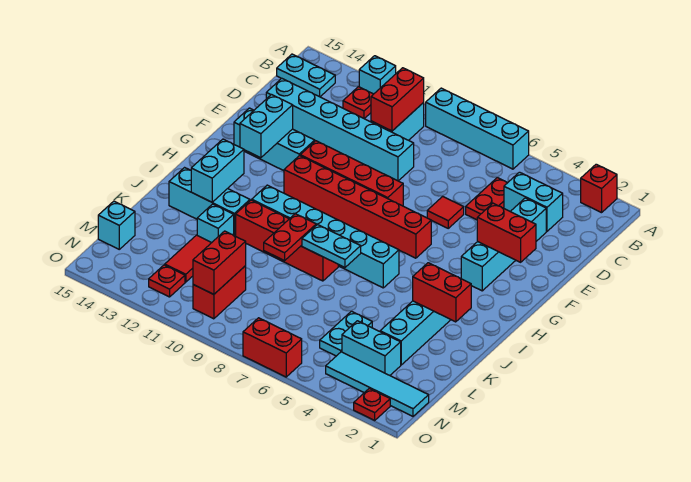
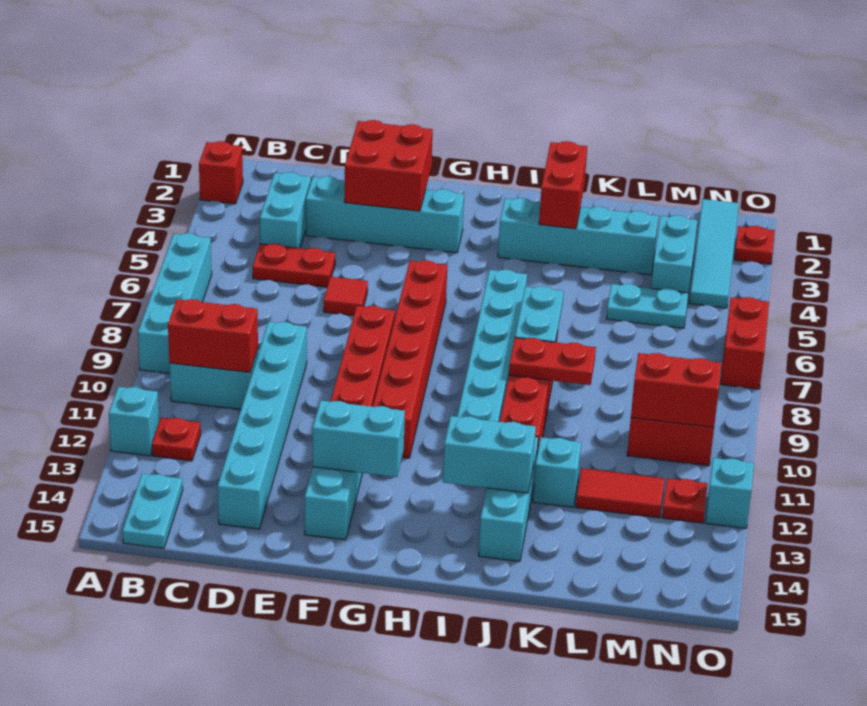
red 1x2 brick [477,203,536,262] -> red 2x2 brick [344,120,433,211]
cyan 1x1 brick [98,201,135,249] -> cyan 1x1 brick moved to [705,458,754,528]

